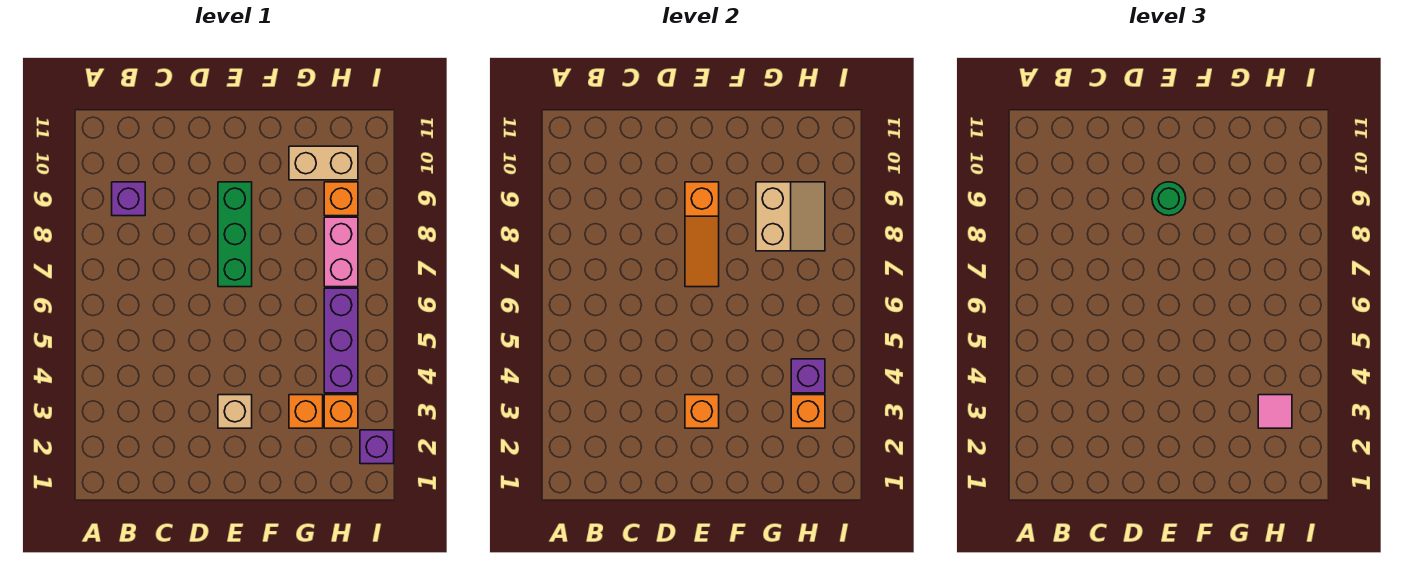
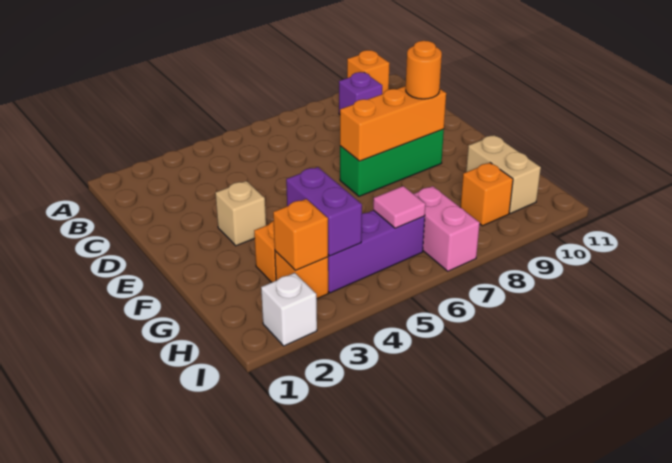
orange 1x1 brick [685,395,719,428] -> orange 1x1 brick moved to [347,50,390,94]
orange 1x3 slope [685,182,719,287] -> orange 1x3 brick [340,86,446,161]
green 1x1 round brick [1152,182,1186,216] -> orange 1x1 round brick [406,41,442,99]
tan 2x2 slope [756,182,825,251] -> none
pink 1x1 tile [1258,395,1292,428] -> pink 1x1 tile moved to [373,186,425,228]
purple 1x1 brick [791,359,825,393] -> purple 1x2 brick [286,167,362,256]
pink 1x2 brick [324,217,358,287] -> pink 1x2 brick turned to [414,186,480,271]
purple 1x1 brick [360,430,394,464] -> white 1x1 brick [261,273,317,346]

